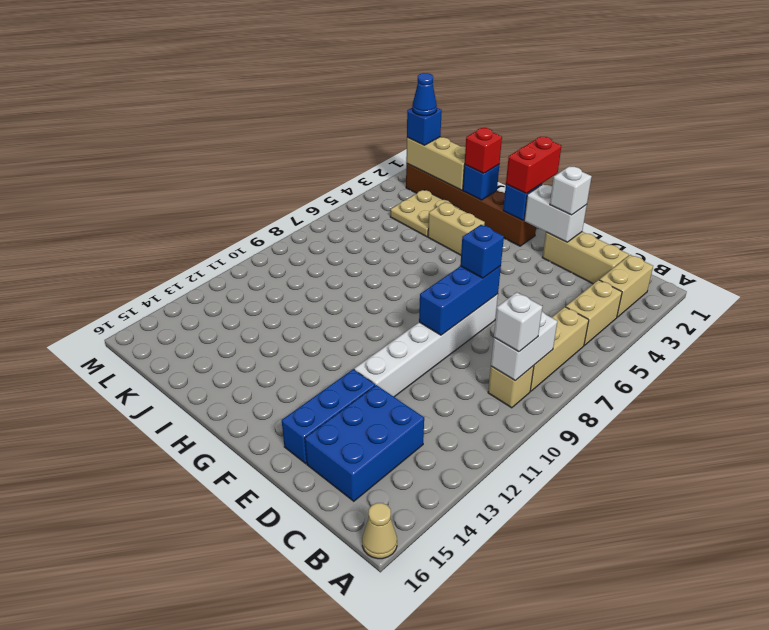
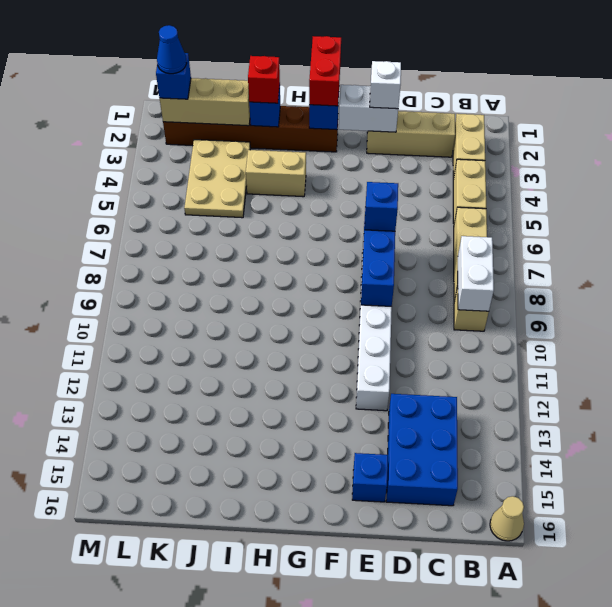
white 1x1 brick [494,292,543,352] -> none
blue 1x3 brick [282,369,375,464] -> blue 1x1 brick [352,453,388,502]
tan 2x2 plate [390,190,460,237] -> tan 2x3 plate [184,140,250,218]

